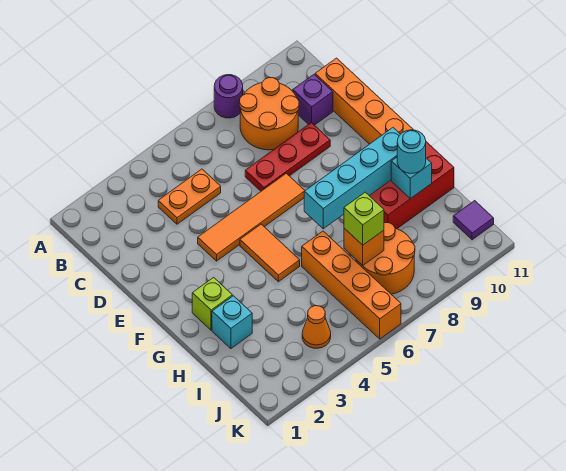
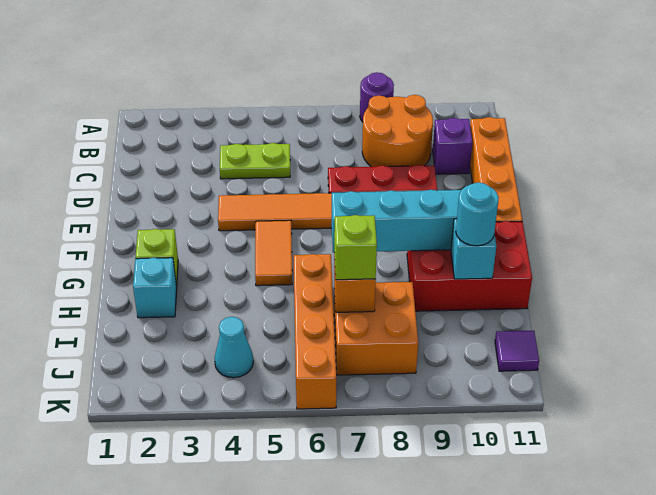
orange 1x2 plate [158,169,221,224] -> lime 1x2 plate [220,143,290,179]
orange 2x2 round brick [356,223,415,294] -> orange 2x2 brick [334,282,418,375]
orange 1x1 cone [302,306,331,348] -> cyan 1x1 cone [215,317,253,378]

